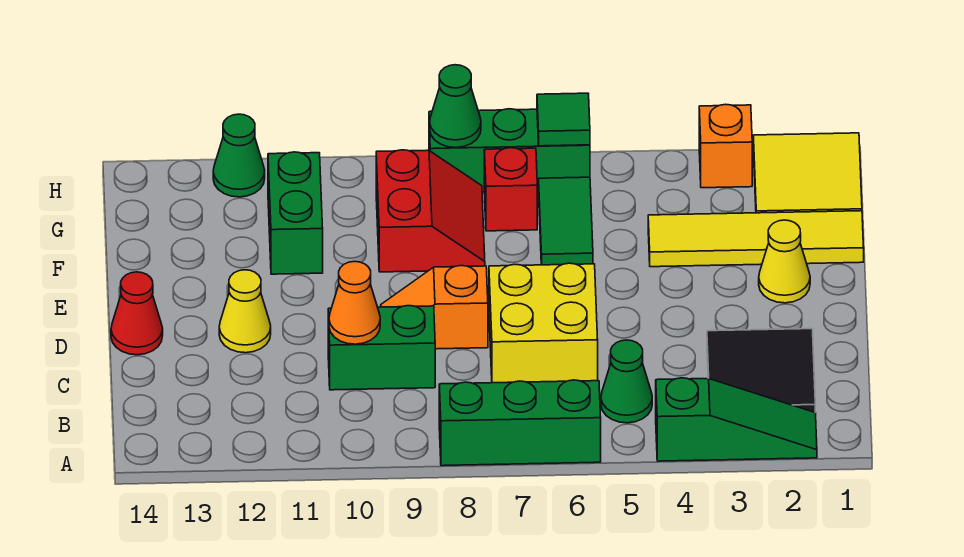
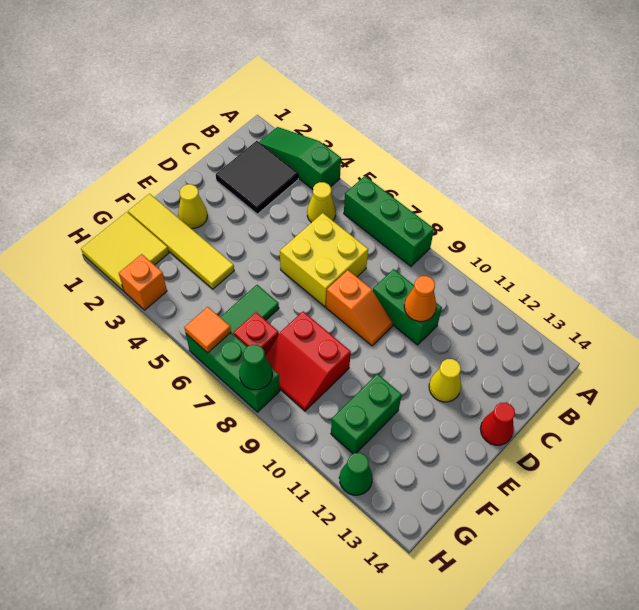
green 1x1 cone [601,340,652,423] -> yellow 1x1 cone [307,182,336,223]
red 2x2 slope [376,150,485,272] -> red 2x2 slope turned to [265,311,351,411]
green 1x1 tile [537,93,590,146] -> orange 1x1 tile [184,307,231,353]

